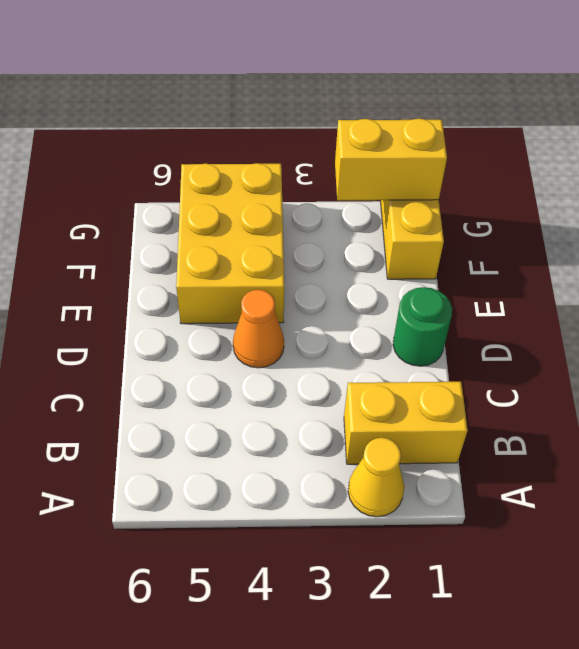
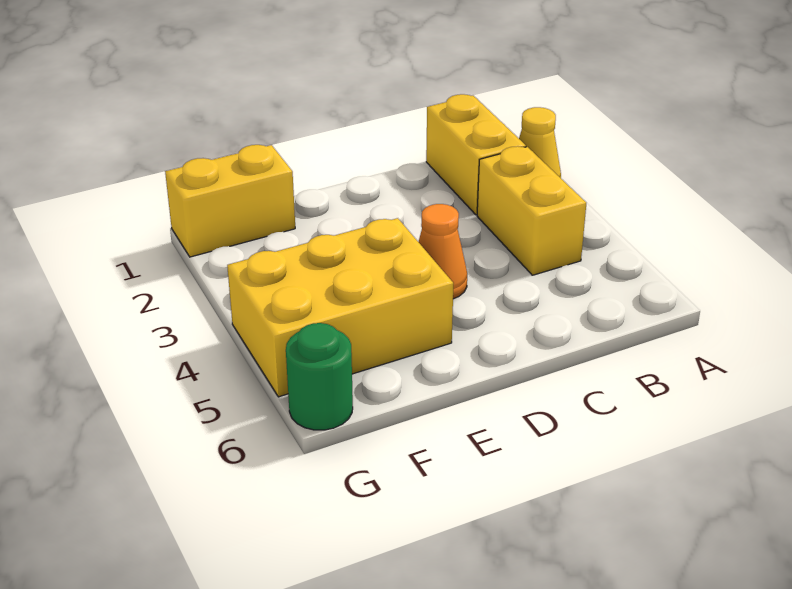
green 1x1 round brick [393,287,452,366] -> green 1x1 round brick moved to [286,323,353,430]
yellow 1x2 brick [335,119,447,200] -> yellow 1x2 brick moved to [477,146,586,275]

